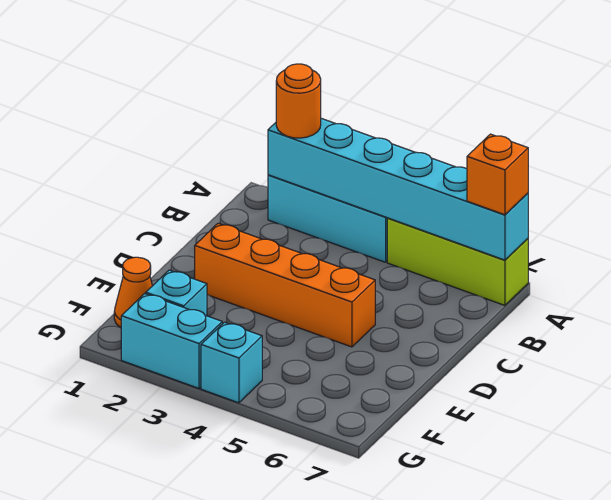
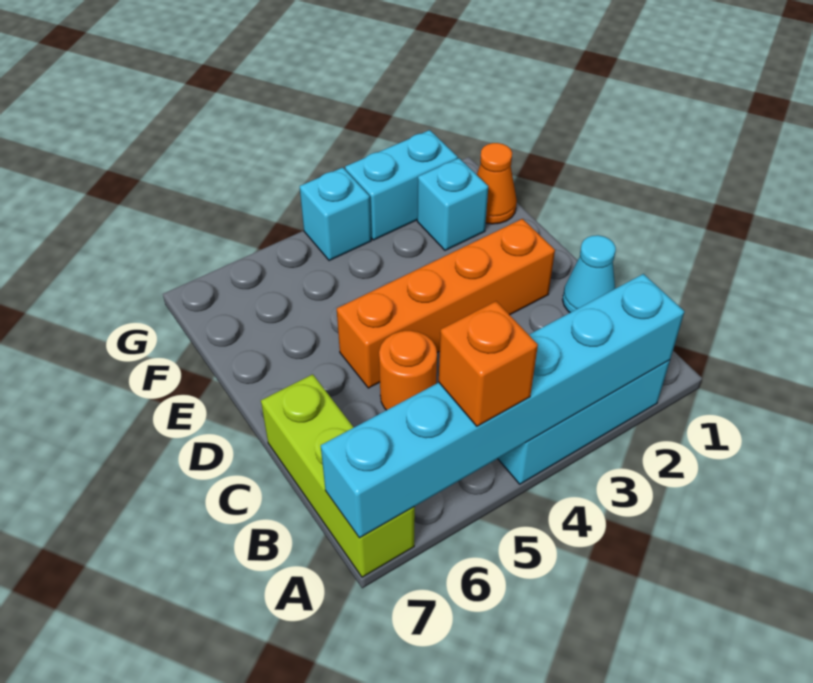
orange 1x1 round brick [276,64,321,138] -> orange 1x1 round brick moved to [379,331,437,410]
lime 1x3 brick [387,218,528,305] -> lime 1x3 brick turned to [261,374,415,577]
orange 1x1 brick [467,134,528,215] -> orange 1x1 brick moved to [439,301,538,426]
none -> cyan 1x1 cone [563,235,616,313]

